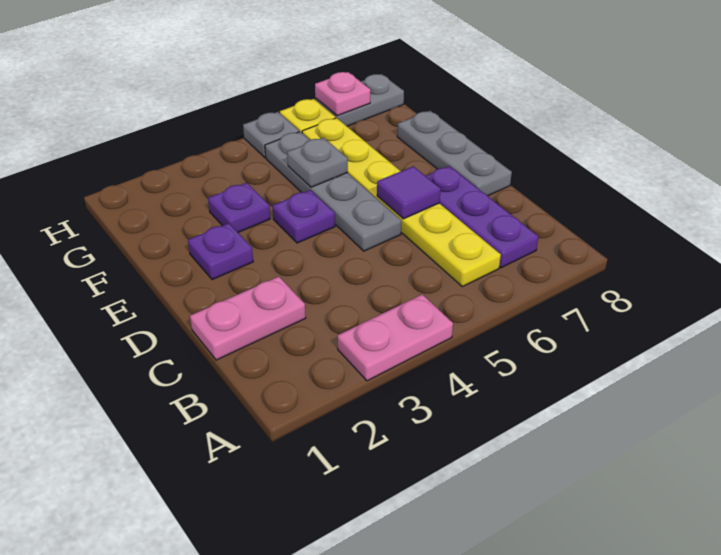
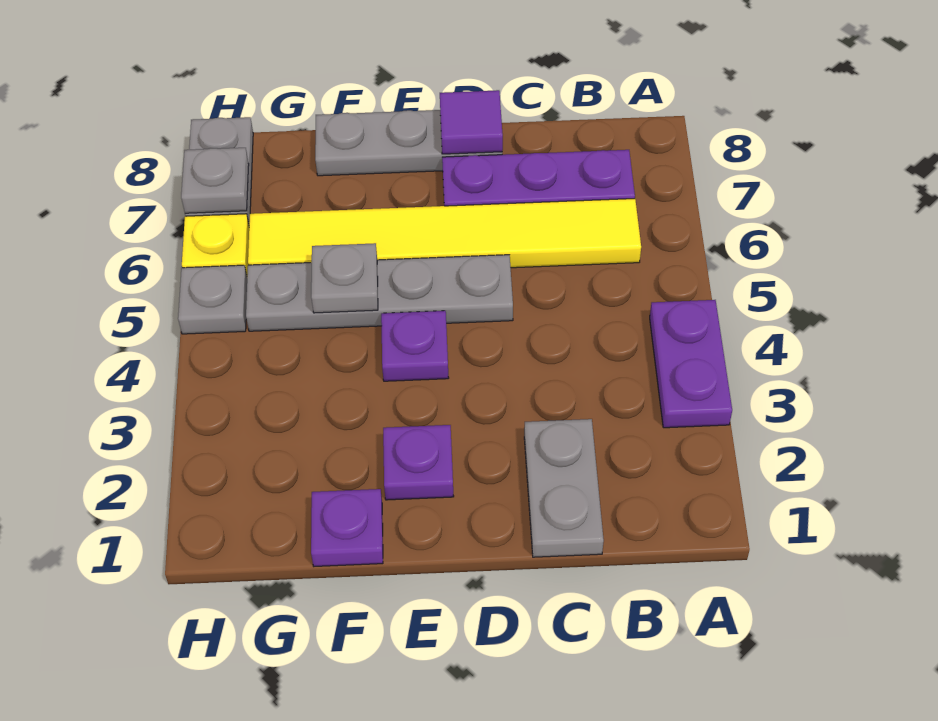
pink 1x2 plate [338,294,453,381] -> purple 1x2 plate [650,300,732,428]
yellow 1x6 plate [302,118,501,287] -> yellow 1x6 tile [248,199,641,268]
pink 1x2 plate [190,276,306,360] -> grey 1x2 plate [524,419,604,557]
purple 1x1 tile [377,166,441,219] -> purple 1x1 tile moved to [440,90,503,154]
purple 1x1 plate [208,183,270,232] -> purple 1x1 plate moved to [311,489,383,566]
pink 1x1 plate [315,72,371,116] -> grey 1x1 plate [181,148,249,213]

